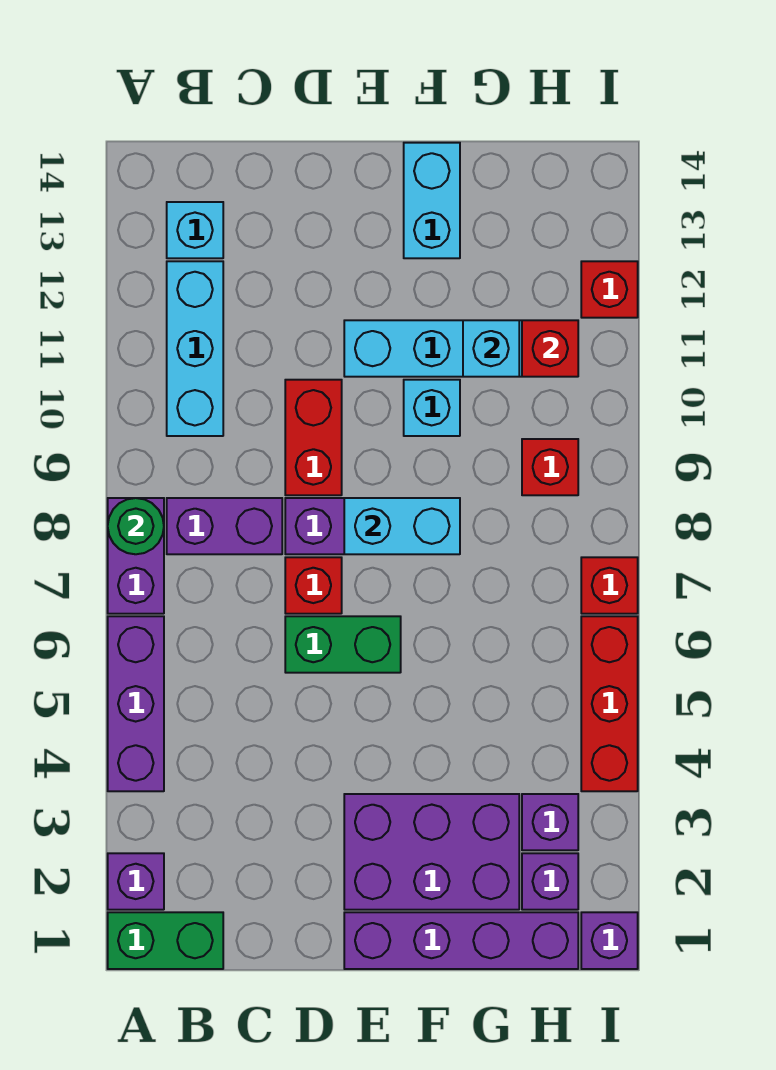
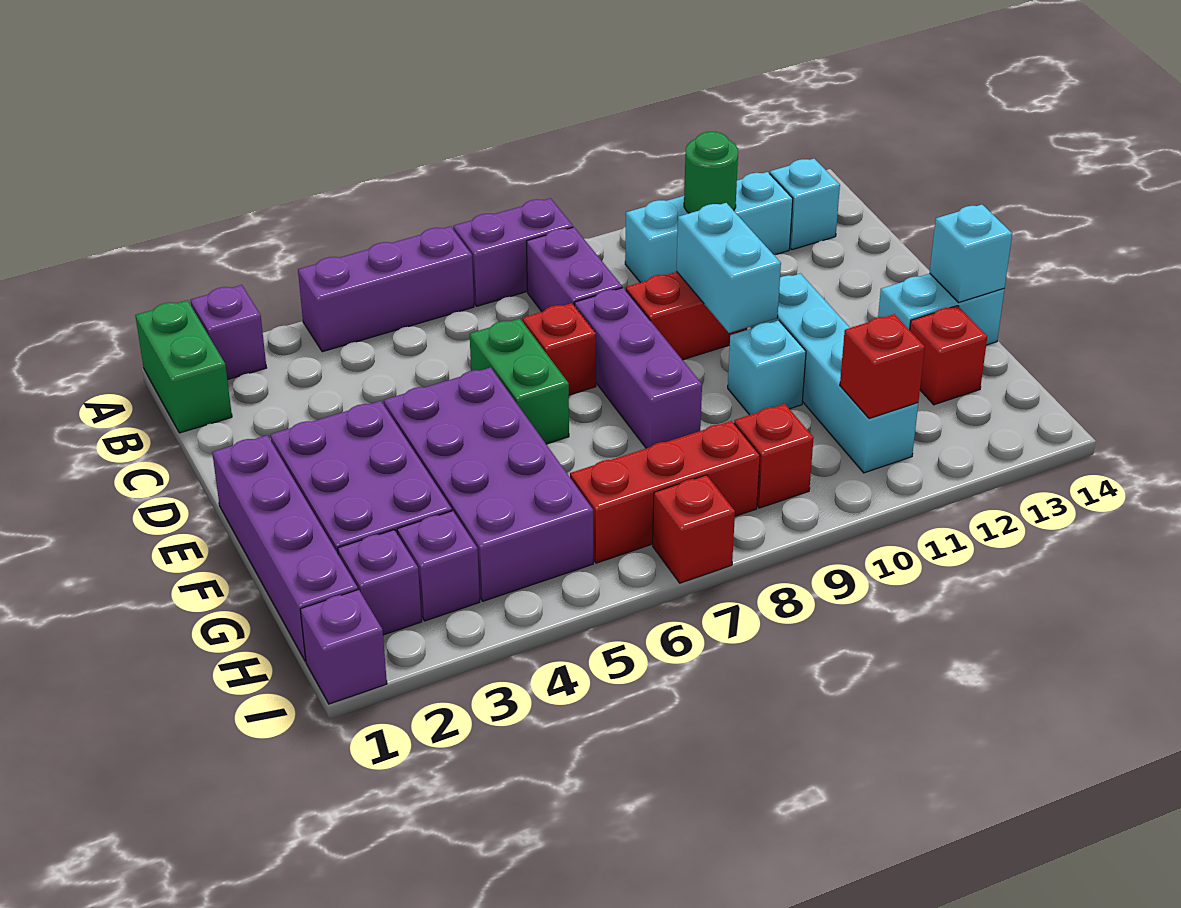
green 1x1 round brick [108,498,164,554] -> green 1x1 round brick moved to [684,132,738,213]
none -> purple 2x4 brick [384,367,593,601]
cyan 1x2 brick [344,498,460,554] -> cyan 1x2 brick moved to [677,203,781,333]
cyan 1x1 brick [463,320,519,377] -> cyan 1x1 brick moved to [930,205,1012,302]
red 1x3 brick [581,616,638,791] -> red 1x3 brick moved to [570,421,760,563]
red 1x1 brick [581,261,638,318] -> red 1x1 brick moved to [910,306,987,405]

